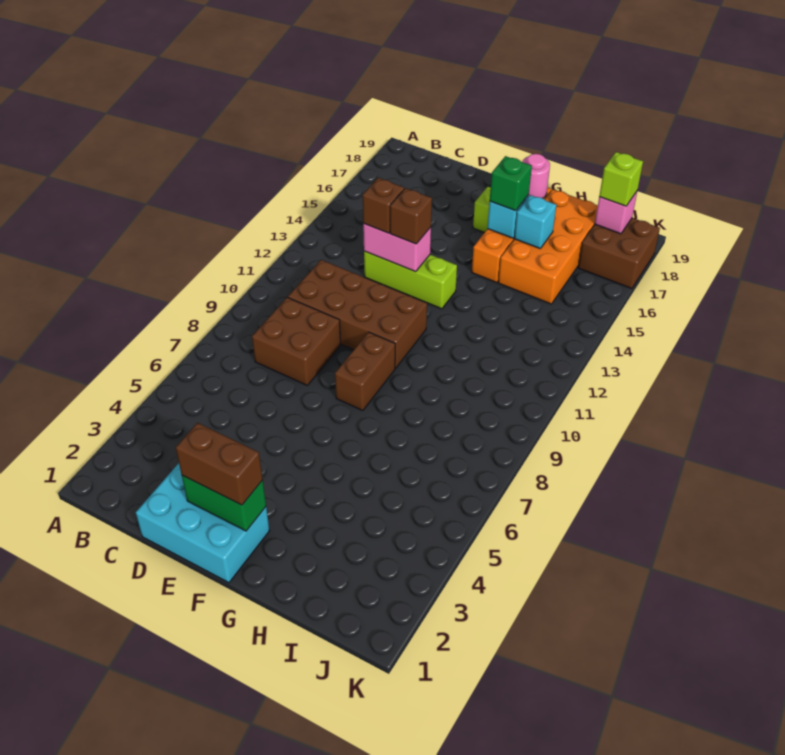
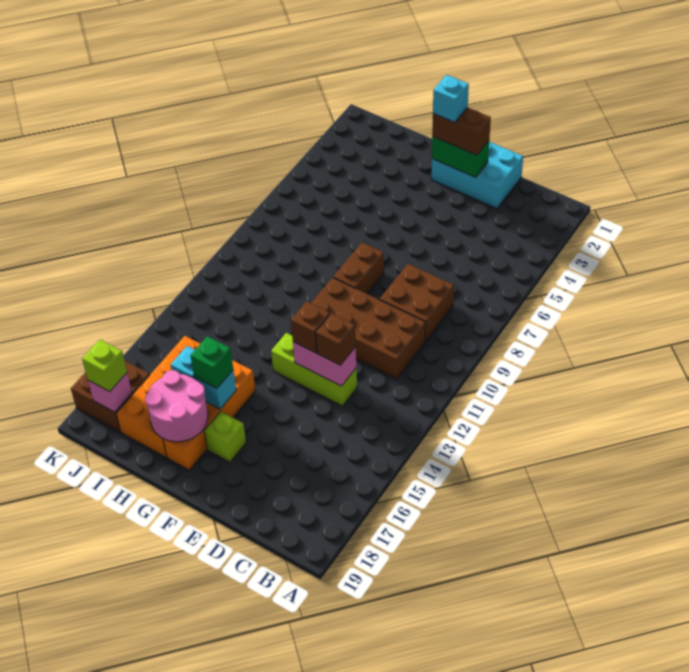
none -> cyan 1x1 brick [433,75,469,122]
pink 1x1 round brick [522,154,550,198] -> pink 2x2 round brick [145,370,208,442]

